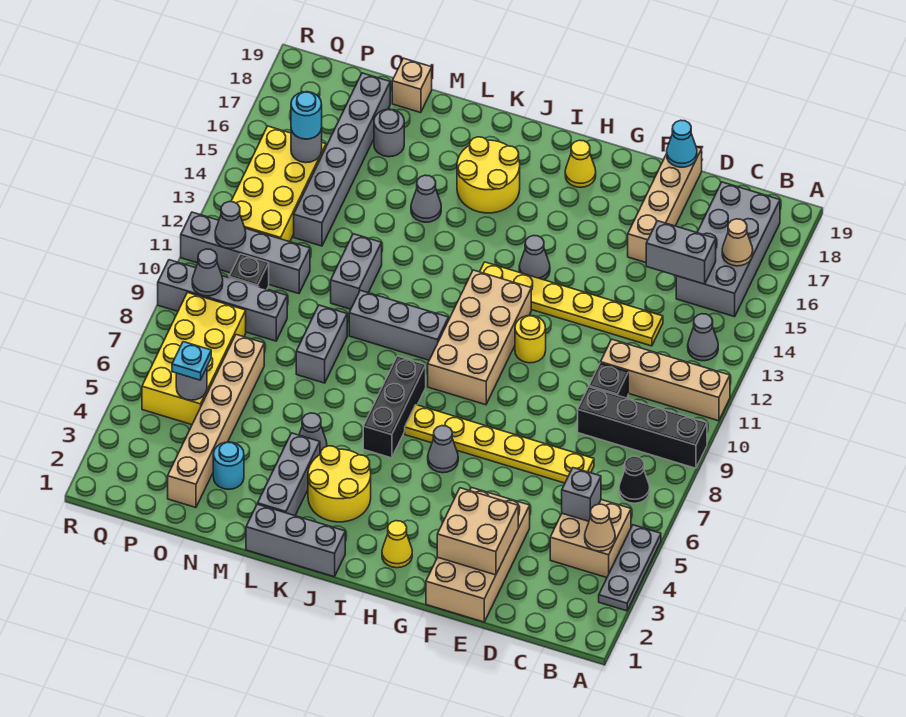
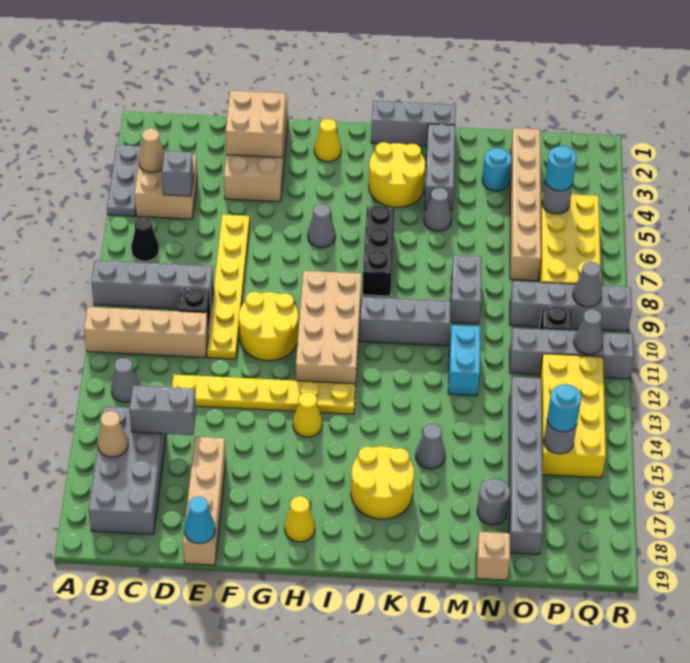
black 1x4 brick [578,387,707,468] -> grey 1x4 brick [91,260,213,309]
yellow 1x6 plate [405,405,594,483] -> yellow 1x6 plate turned to [207,214,250,359]
yellow 1x1 round brick [515,316,546,363] -> yellow 2x2 round brick [239,292,298,361]
grey 1x1 cone [519,236,550,280] -> yellow 1x1 cone [293,392,322,437]
grey 1x2 brick [331,234,382,309] -> cyan 1x2 brick [448,325,481,396]
cyan 1x1 plate [172,342,211,380] -> cyan 1x1 round brick [545,146,577,191]

